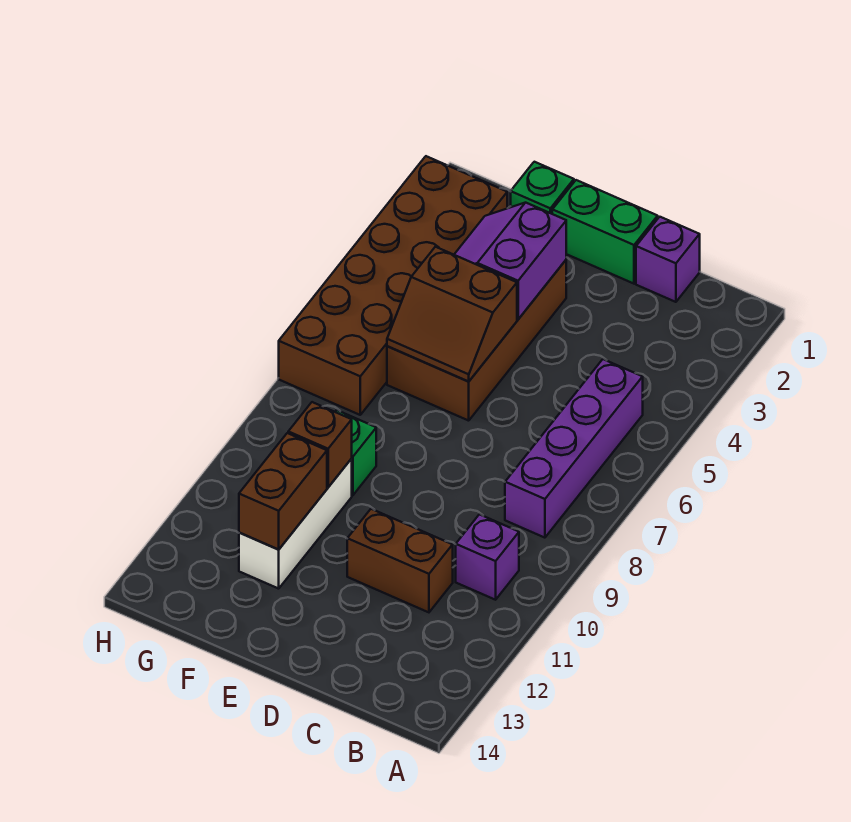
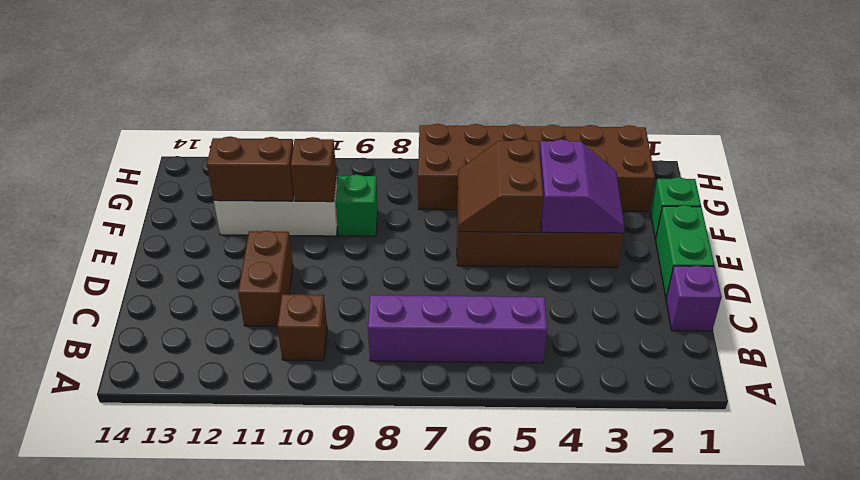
purple 1x1 brick [456,514,519,600] -> brown 1x1 brick [277,294,327,361]
purple 2x2 slope [454,203,566,319] -> purple 2x2 slope turned to [540,139,625,233]

